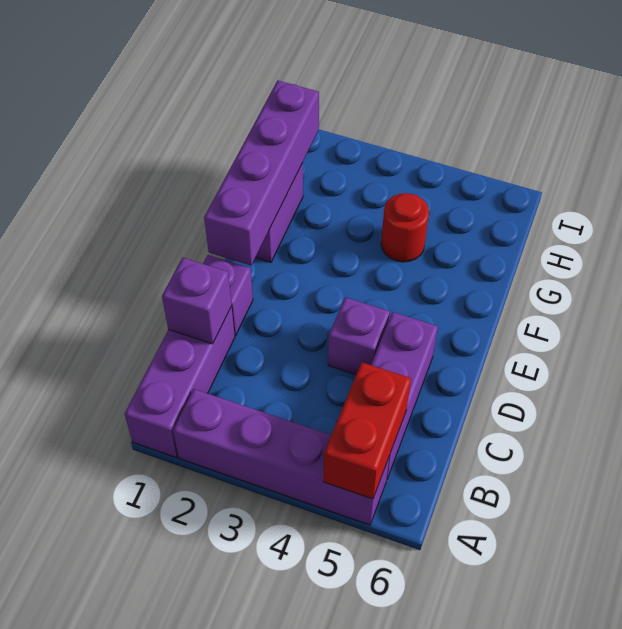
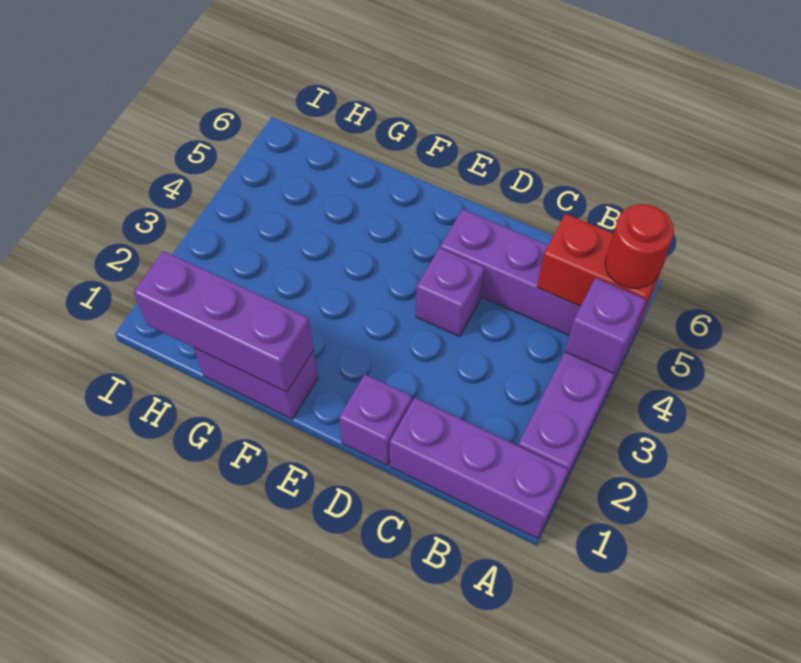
purple 1x1 brick [162,258,232,344] -> purple 1x1 brick moved to [565,278,646,373]
purple 1x4 brick [204,81,319,266] -> purple 1x3 brick [134,251,313,392]
red 1x1 round brick [381,193,429,262] -> red 1x1 round brick moved to [605,204,674,288]

